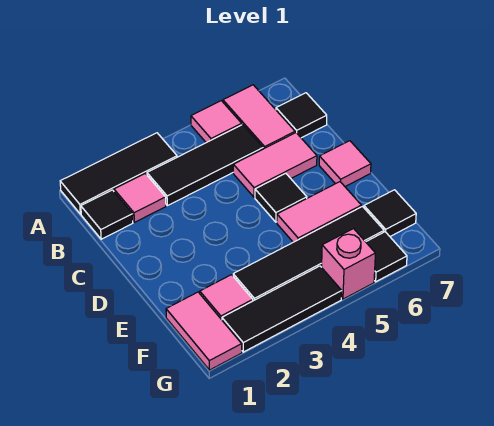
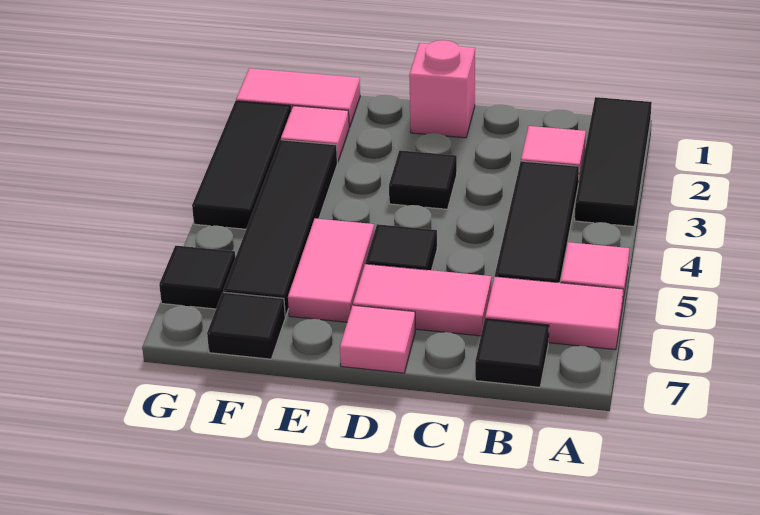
black 1x1 tile [81,190,133,239] -> black 1x1 tile moved to [389,150,457,209]
pink 1x2 tile [233,133,317,197] -> pink 1x2 tile turned to [353,264,491,336]
pink 1x1 brick [322,229,375,299] -> pink 1x1 brick moved to [409,40,475,138]

